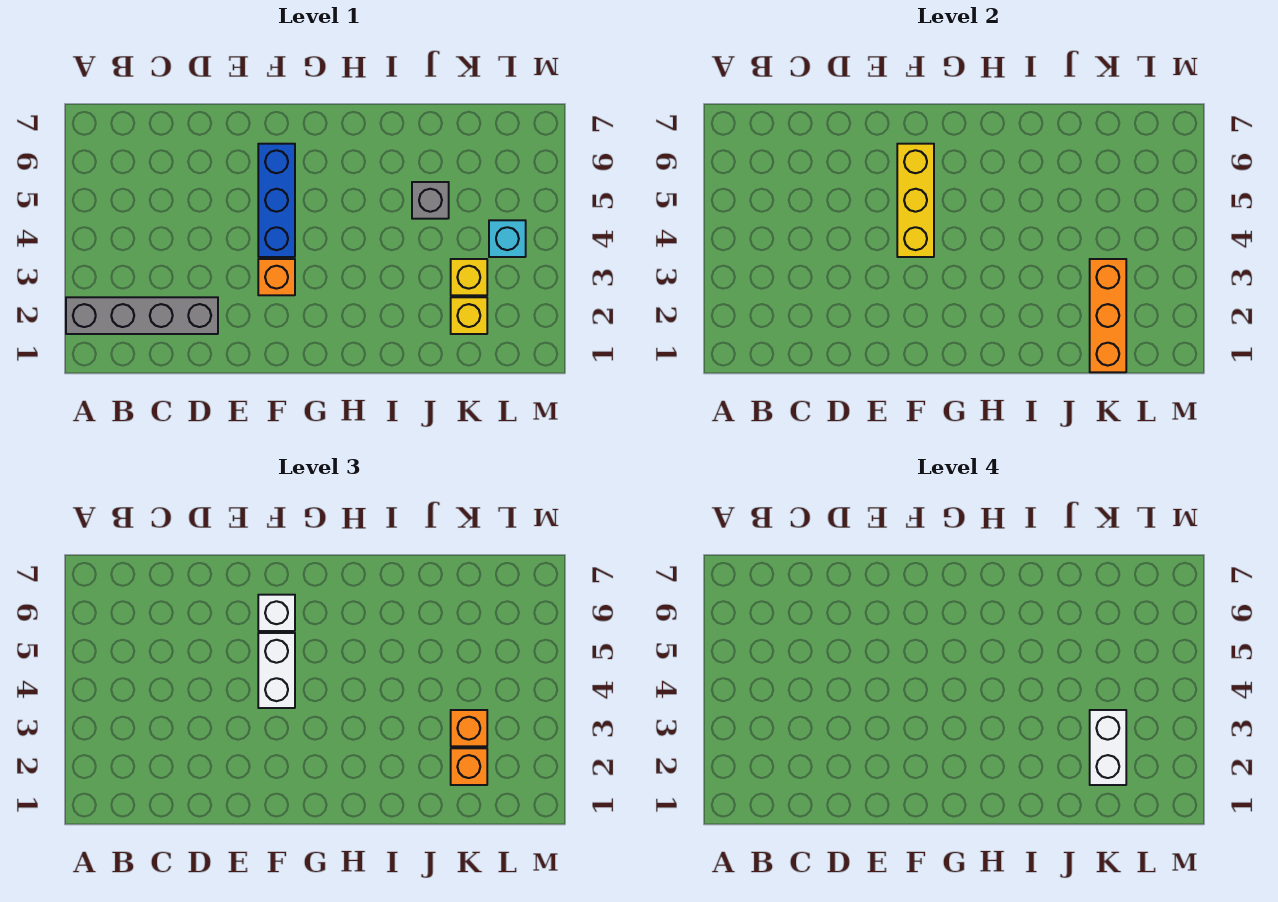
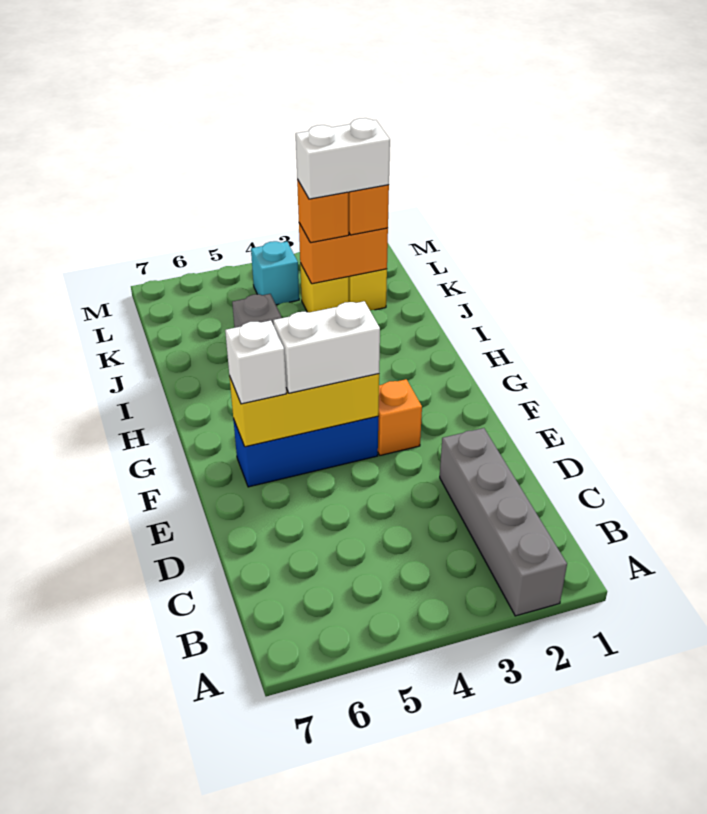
orange 1x3 brick [1090,259,1126,372] -> orange 1x2 brick [299,223,388,284]

